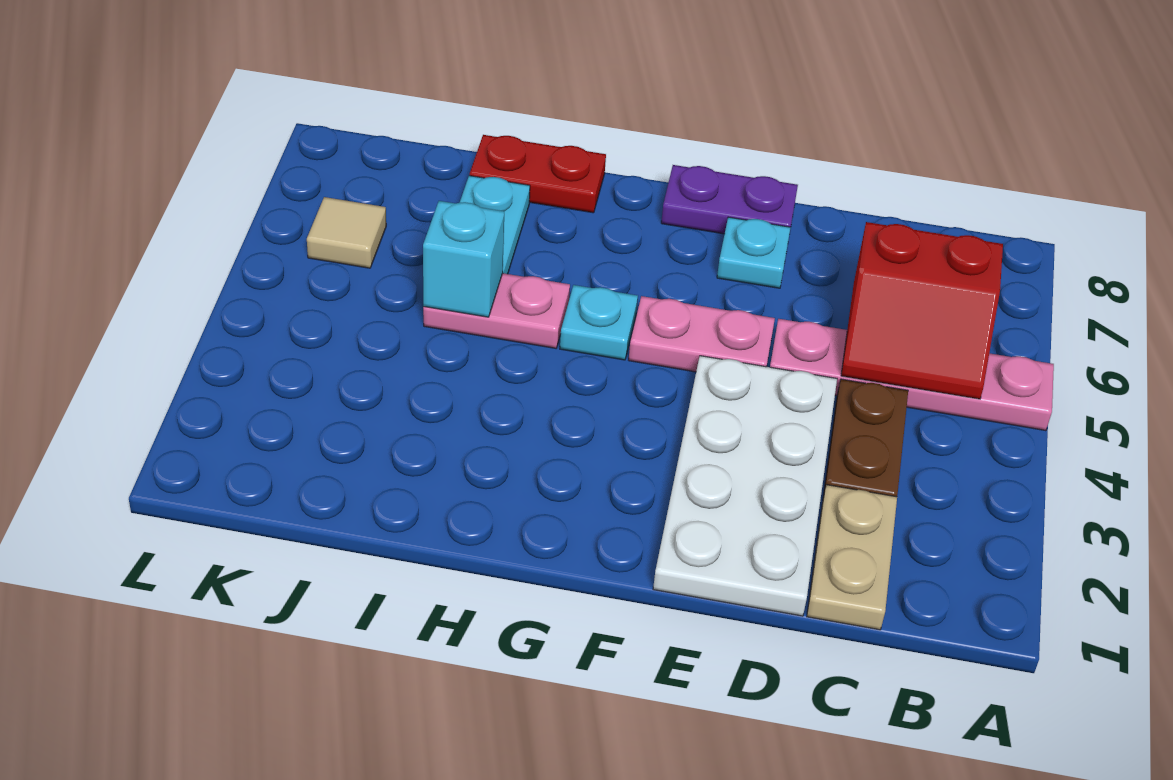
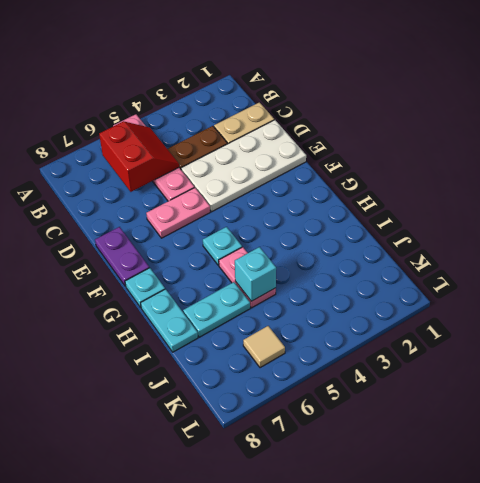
pink 1x2 plate [629,296,775,372] -> pink 1x2 plate turned to [146,188,210,238]
cyan 1x1 plate [717,217,791,288] -> cyan 1x1 plate moved to [125,268,165,308]
red 1x2 plate [470,135,606,213] -> cyan 1x2 plate [141,289,198,352]

